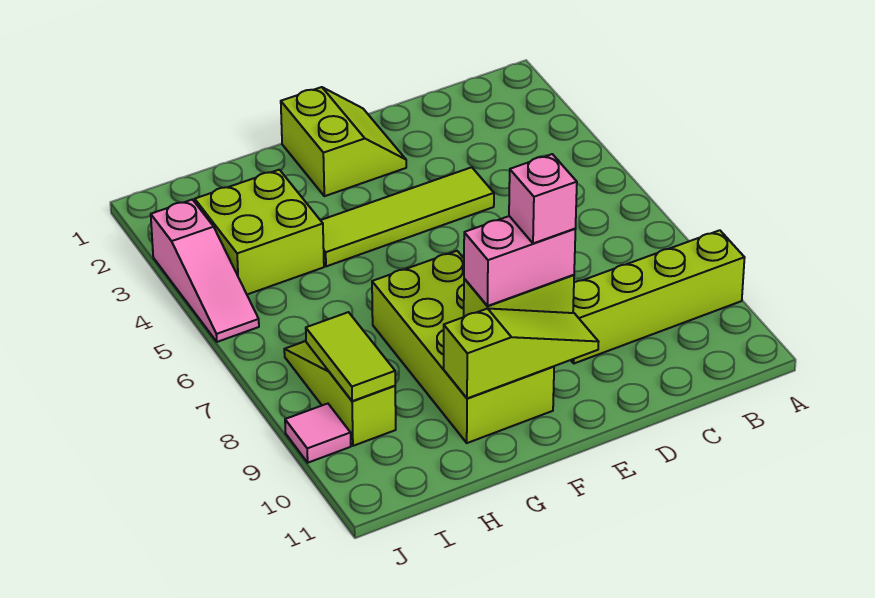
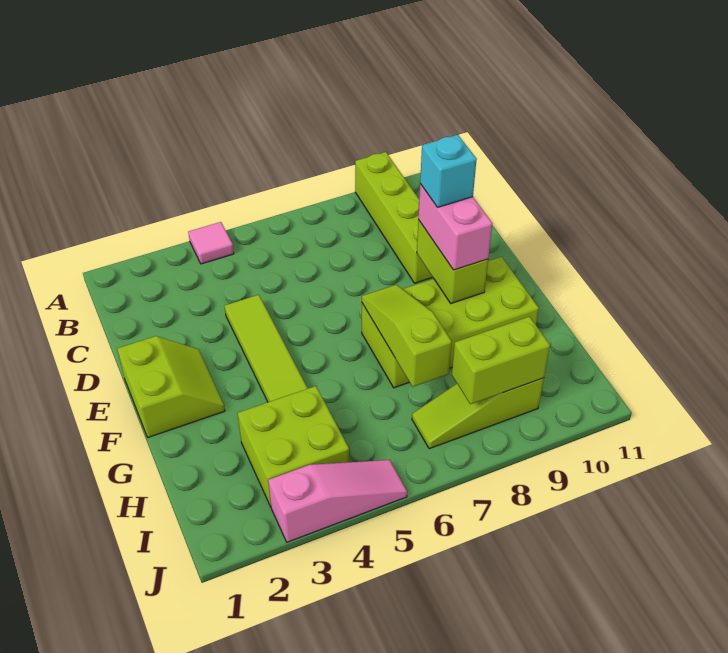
lime 2x2 slope [281,87,406,196] -> lime 2x2 slope turned to [117,336,225,437]
pink 1x1 brick [509,154,577,243] -> cyan 1x1 brick [420,135,477,207]
lime 1x3 slope [444,308,599,398] -> lime 1x3 slope moved to [362,285,452,387]
lime 1x2 tile [306,312,395,401] -> lime 1x2 brick [452,317,550,404]
pink 1x1 tile [285,404,351,463] -> pink 1x1 tile moved to [188,222,234,264]

